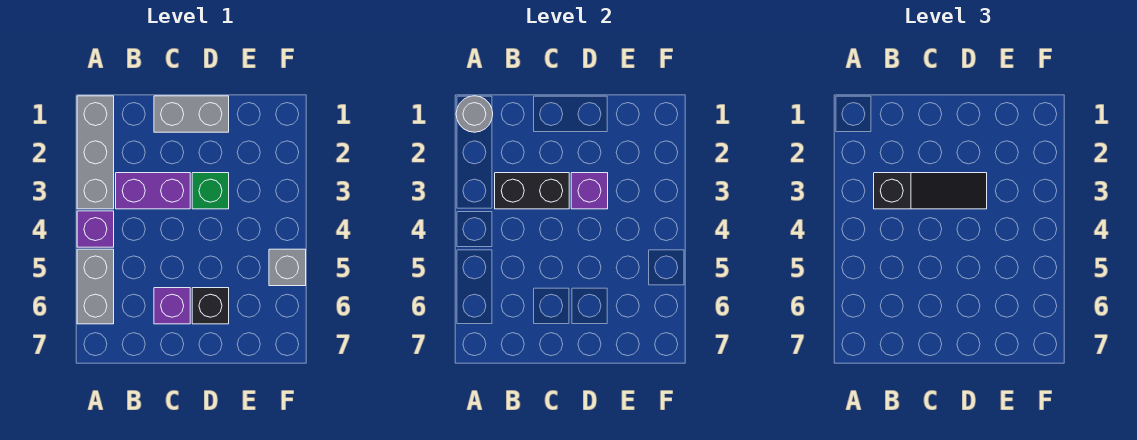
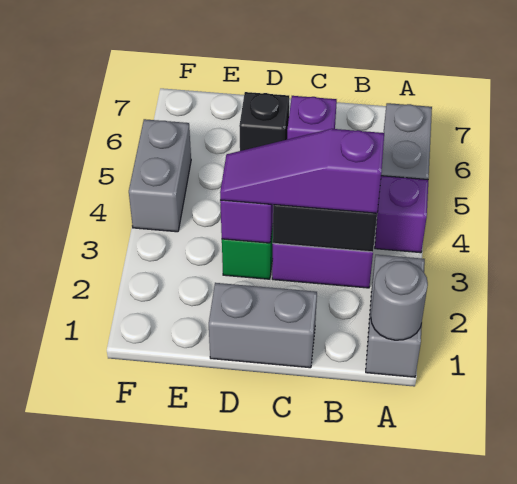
grey 1x3 brick [77,96,114,209] -> grey 1x2 brick [366,255,425,377]
black 1x3 slope [874,173,987,209] -> purple 1x3 slope [220,129,384,213]
grey 1x1 brick [269,249,306,286] -> grey 1x2 brick [129,119,191,232]

